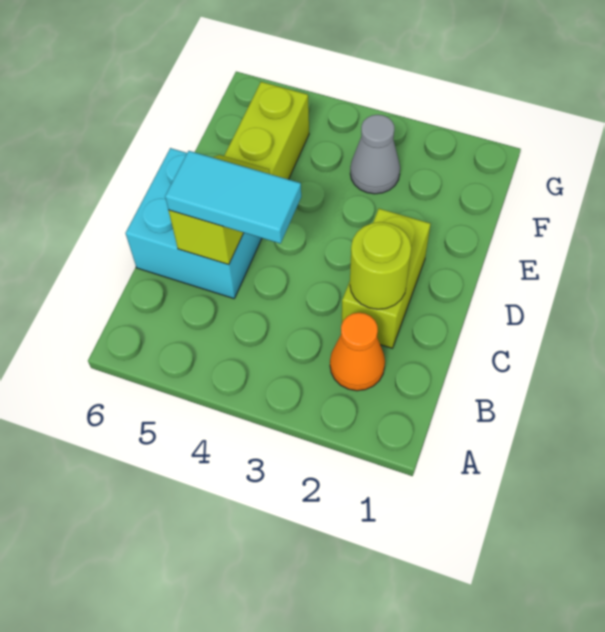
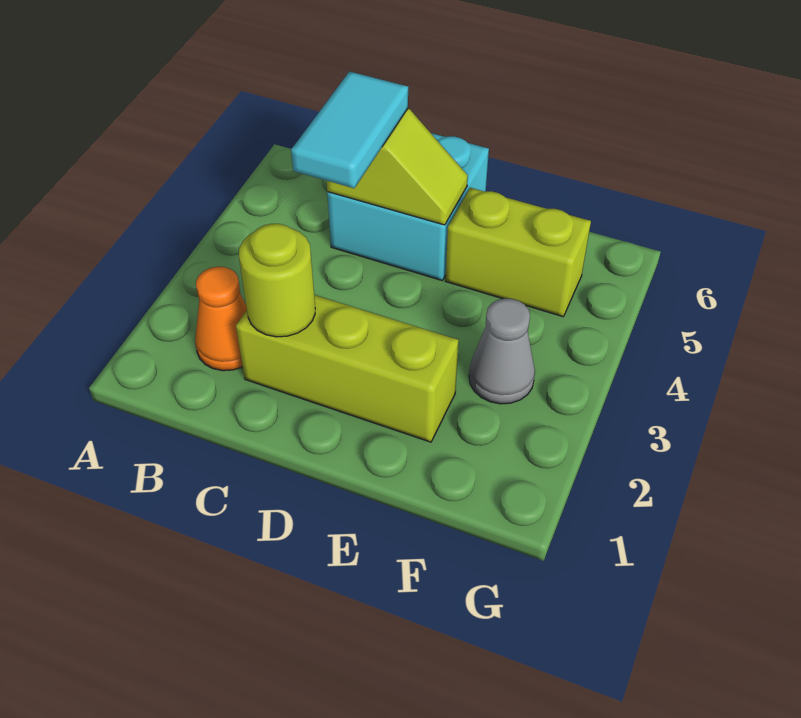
lime 1x2 brick [342,209,430,348] -> lime 1x3 brick [236,295,459,442]

